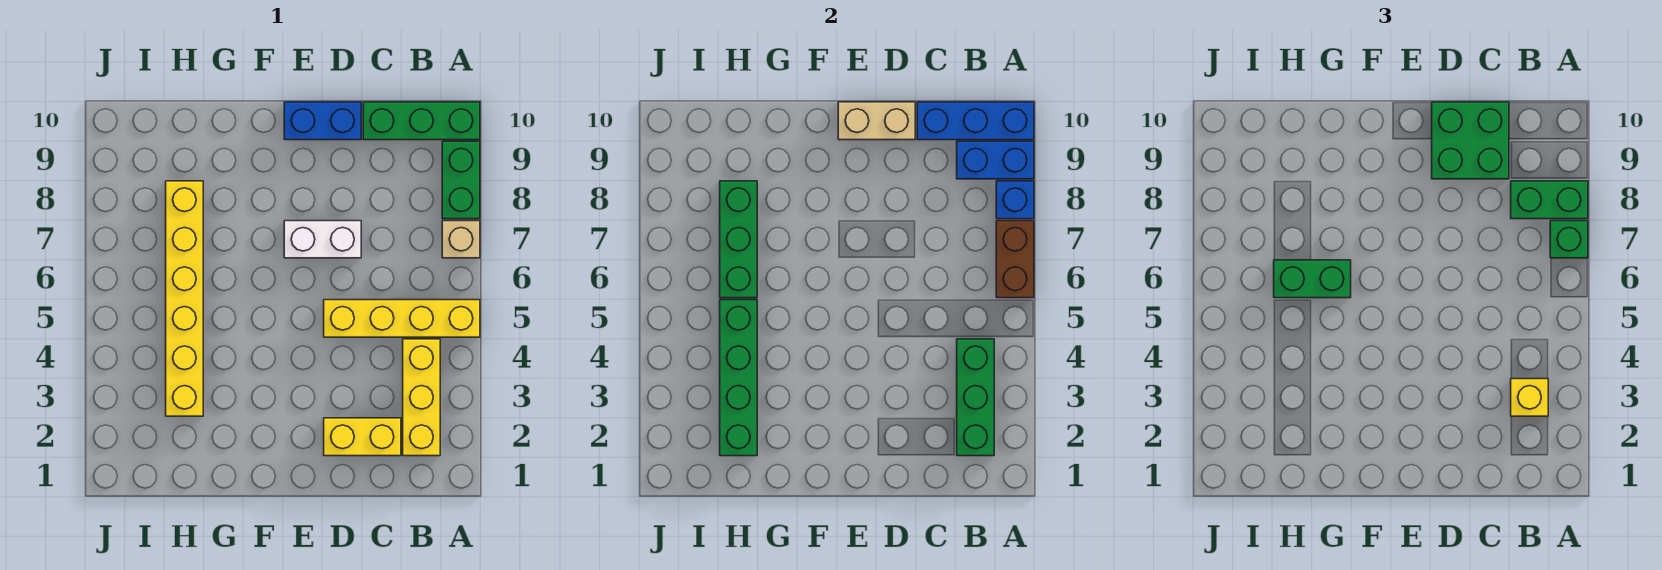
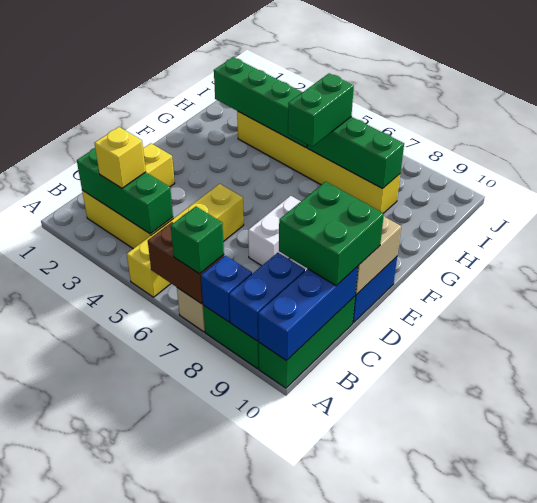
green 1x2 brick [1511,181,1588,219] -> none

